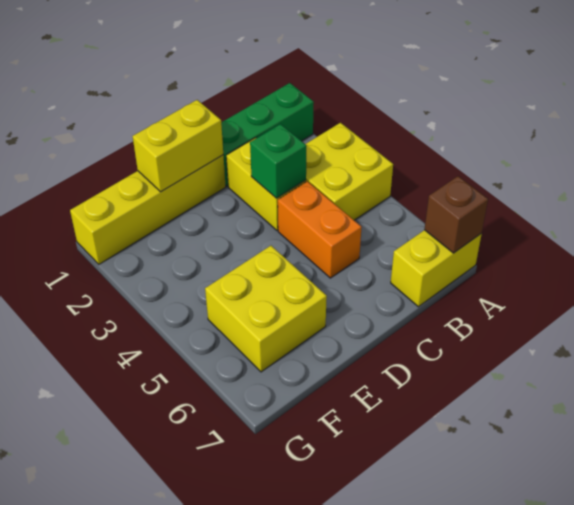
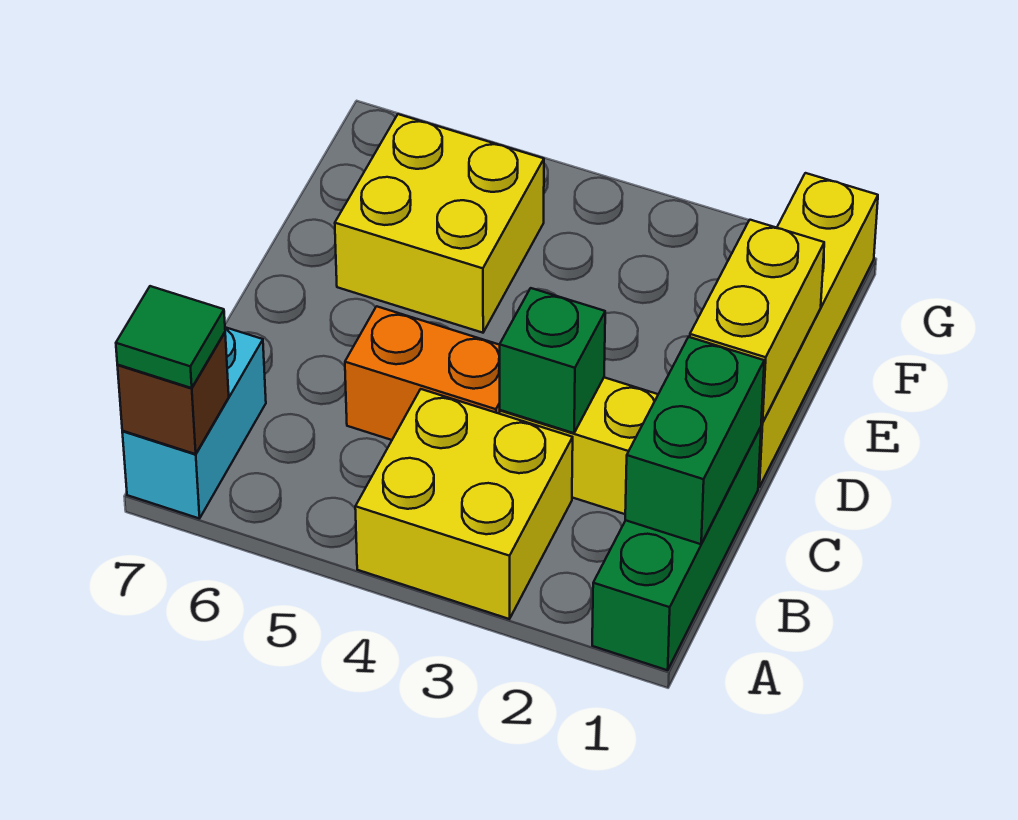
yellow 1x2 brick [391,230,482,307] -> cyan 1x2 brick [122,327,266,519]
none -> green 1x1 tile [116,286,225,388]
none -> green 1x2 brick [625,337,764,544]

